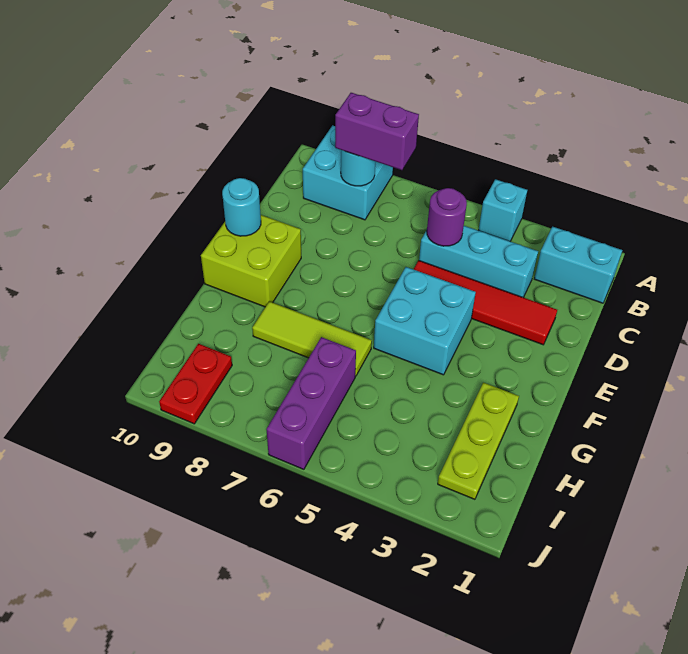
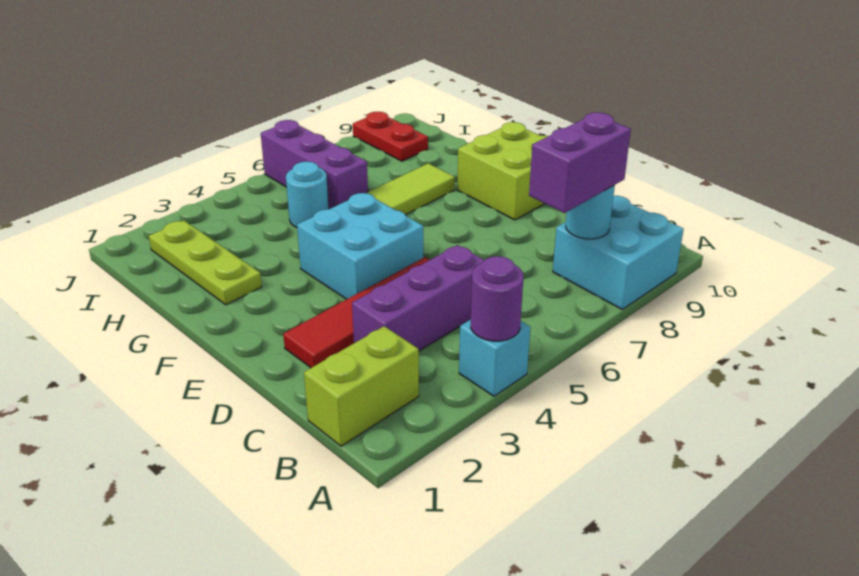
cyan 1x2 brick [534,227,622,303] -> lime 1x2 brick [304,326,419,446]
cyan 1x3 brick [419,226,538,298] -> purple 1x3 brick [352,245,484,351]
purple 1x1 round brick [427,188,467,246] -> purple 1x1 round brick moved to [471,256,523,341]
cyan 1x1 round brick [222,178,261,236] -> cyan 1x1 round brick moved to [286,162,329,227]

